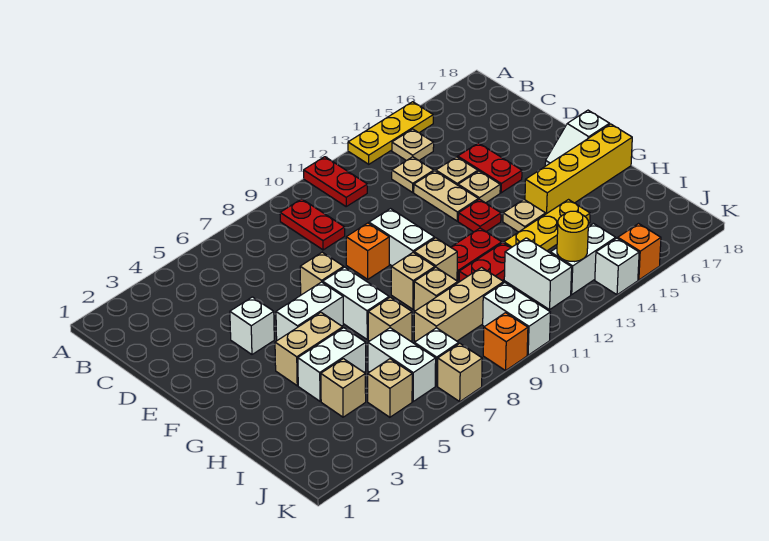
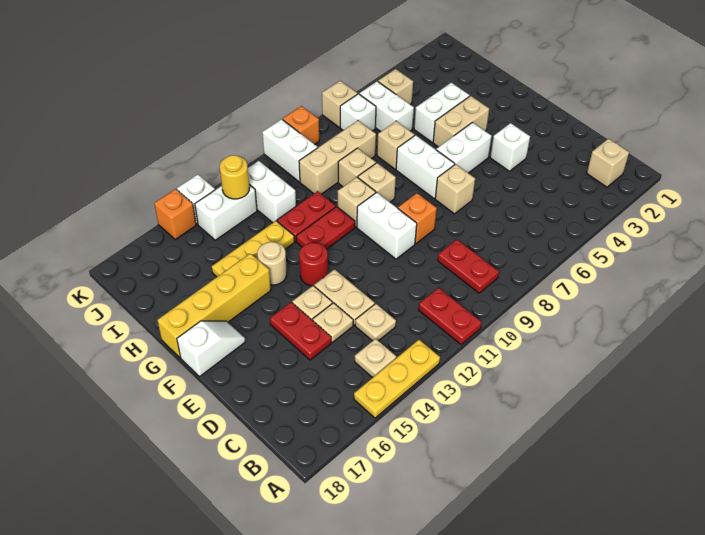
red 1x1 plate [458,199,501,232] -> red 1x1 round brick [299,243,328,286]
tan 1x1 plate [503,200,546,232] -> tan 1x1 round brick [257,242,287,285]
tan 1x1 brick [321,359,366,417] -> tan 1x1 brick moved to [587,139,629,187]

